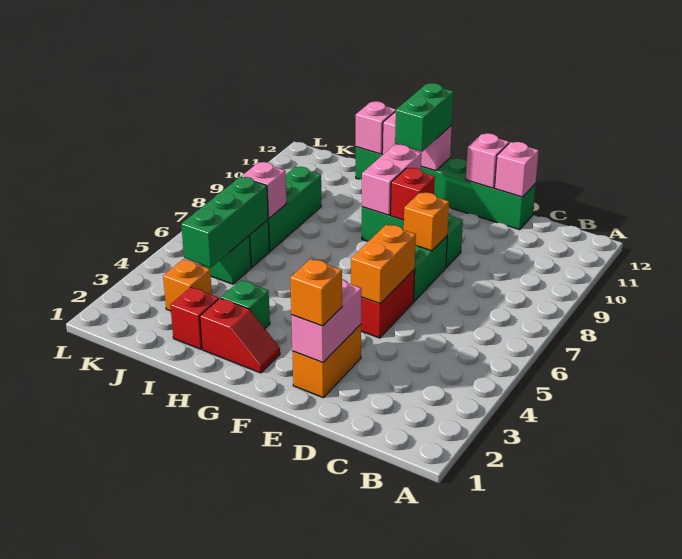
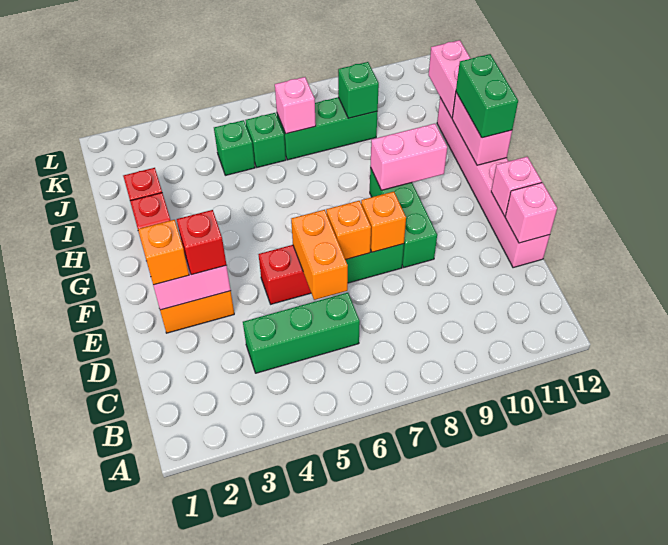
green 1x6 brick [356,147,536,230] -> pink 1x6 brick [437,98,550,268]
orange 1x2 brick [351,225,416,304] -> orange 1x2 brick turned to [291,210,348,300]
red 1x1 brick [391,168,435,220] -> red 1x1 brick moved to [177,210,226,275]
green 1x2 brick [395,83,453,152] -> green 1x2 brick turned to [456,54,518,138]
green 1x1 brick [221,280,270,328] -> green 1x1 brick moved to [338,62,379,118]
pink 1x1 brick [356,101,396,154] -> pink 1x2 brick [428,40,471,118]
orange 1x1 brick [163,259,212,311] -> orange 1x1 brick moved to [326,201,371,259]
green 1x3 brick [181,177,269,268] -> green 1x3 brick moved to [243,293,360,373]

